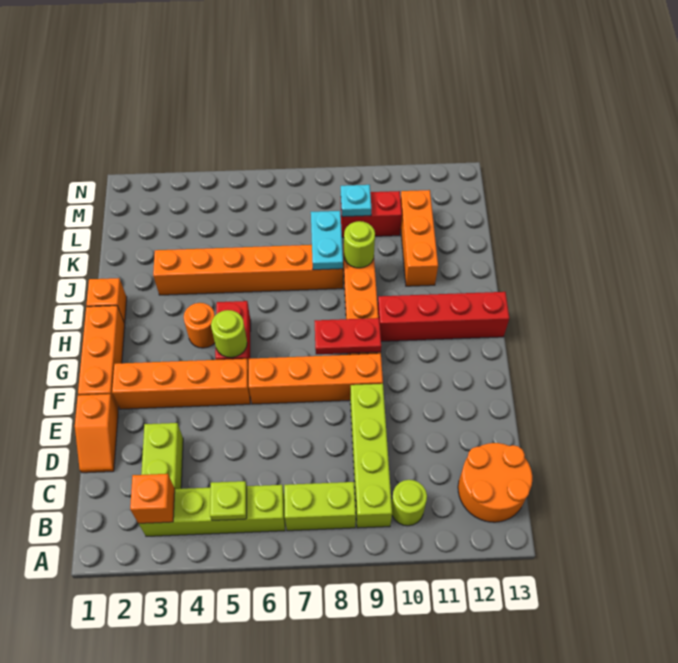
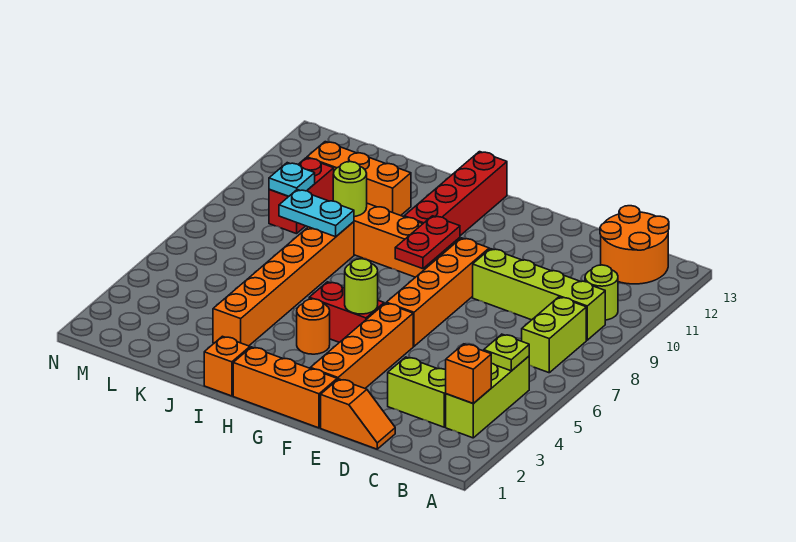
lime 1x4 brick [139,485,285,536] -> lime 1x3 brick [446,356,529,438]

